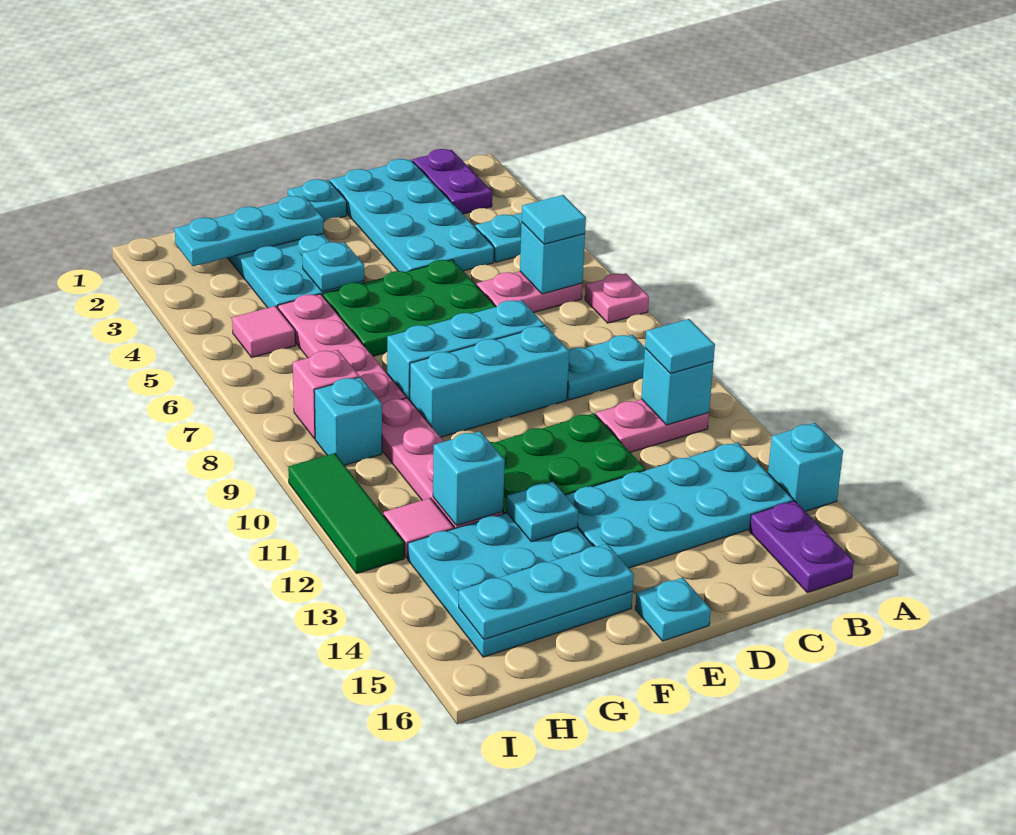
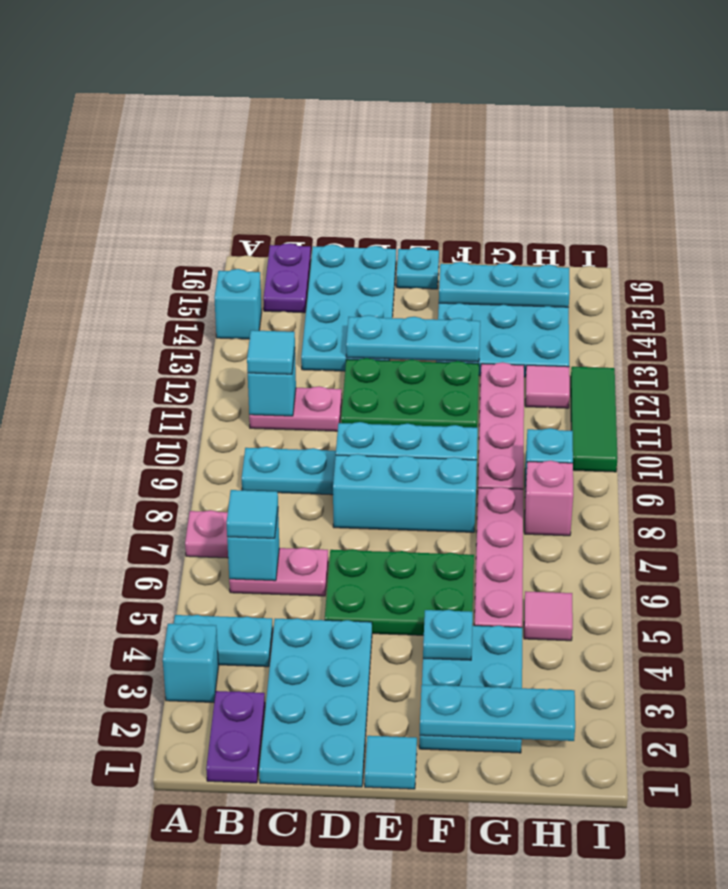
cyan 2x4 plate [565,442,794,568] -> cyan 2x4 plate turned to [301,245,396,371]
cyan 1x1 plate [288,179,347,222] -> cyan 1x1 tile [365,736,417,789]
cyan 1x1 plate [507,482,578,542] -> cyan 1x3 plate [346,315,480,362]
cyan 1x1 brick [433,431,505,526] -> cyan 1x1 brick moved to [163,623,219,702]

